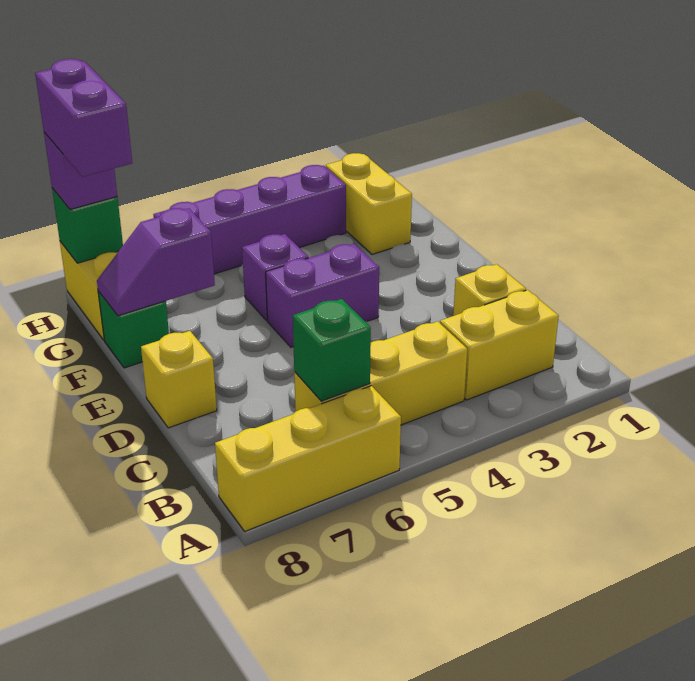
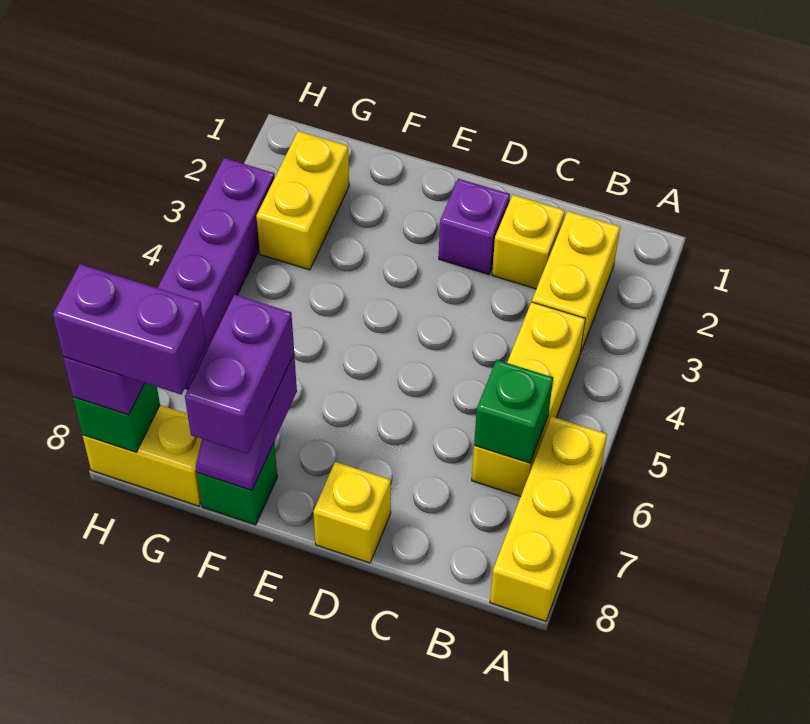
purple 1x2 brick [266,244,379,347] -> purple 1x2 brick moved to [185,294,294,454]
purple 1x1 brick [242,234,308,321] -> purple 1x1 brick moved to [439,179,510,275]
yellow 1x2 brick [326,153,412,254] -> yellow 1x2 brick turned to [256,131,349,270]

